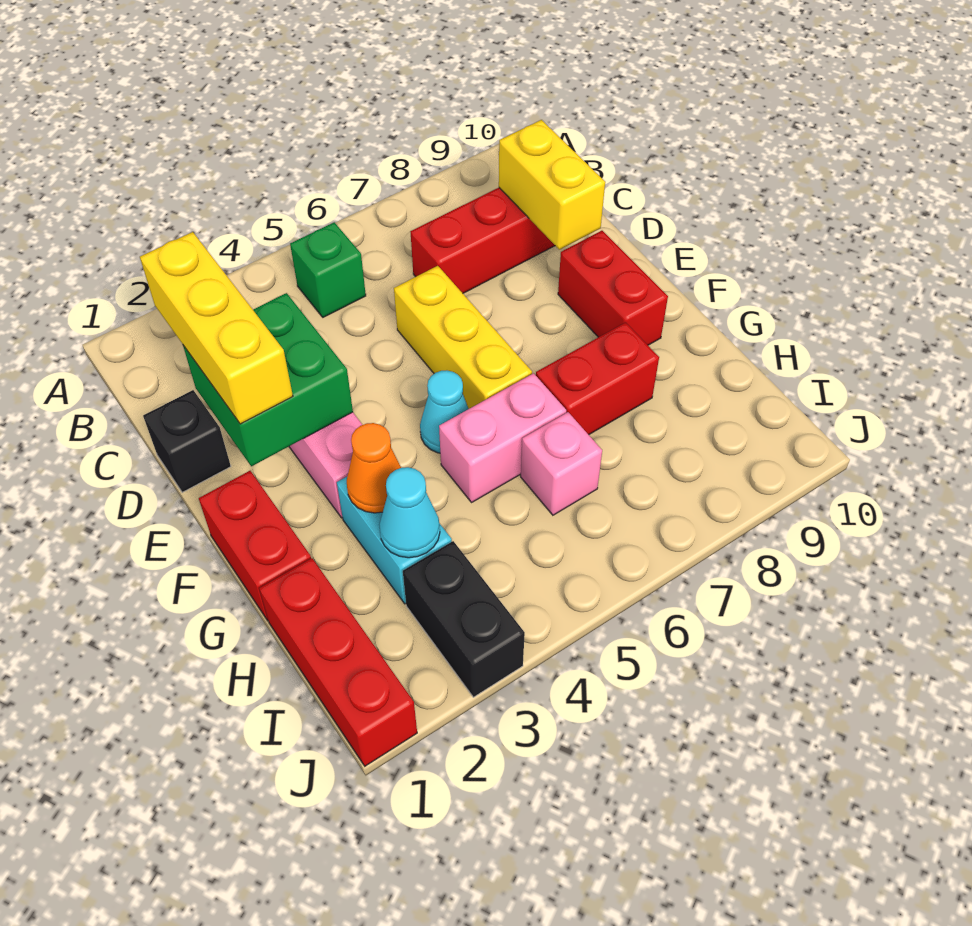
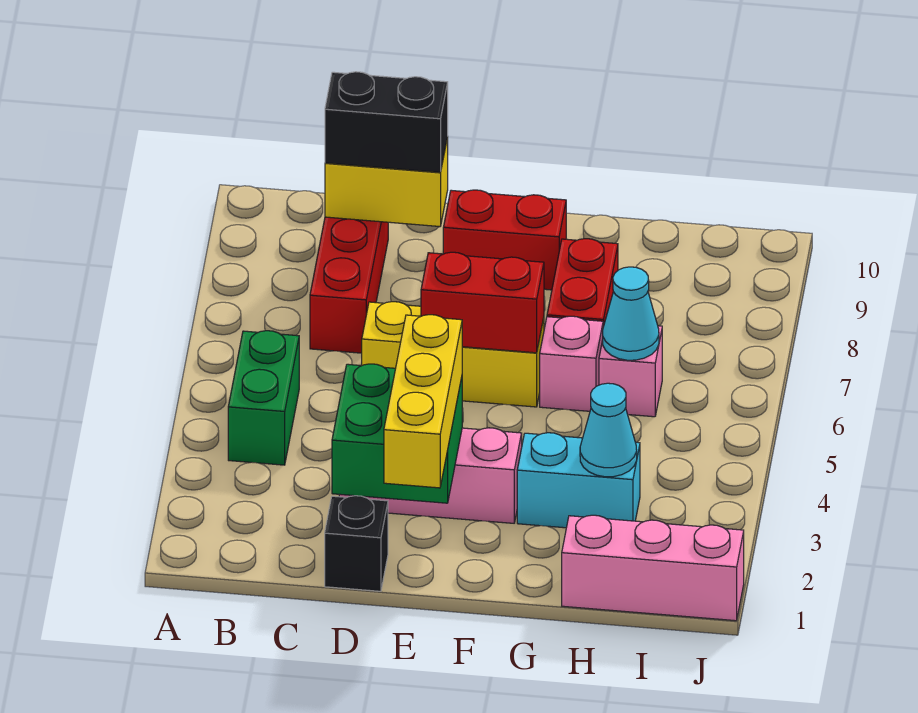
green 1x1 brick [290,222,366,317] -> green 1x2 brick [228,331,299,465]
yellow 1x3 brick [140,232,293,424] -> yellow 1x3 brick turned to [384,315,462,488]
red 1x2 brick [199,471,311,620] -> red 1x2 brick moved to [421,252,544,353]
cyan 1x1 cone [420,370,469,453] -> cyan 1x1 cone moved to [603,267,659,360]
orange 1x1 cone [347,423,401,513] -> none
pink 1x2 brick [439,373,566,502] -> pink 1x1 brick [540,316,603,411]
red 1x3 brick [259,558,417,766] -> pink 1x3 brick [562,515,744,621]
black 1x2 brick [403,541,525,697] -> black 1x2 brick moved to [325,72,448,172]

